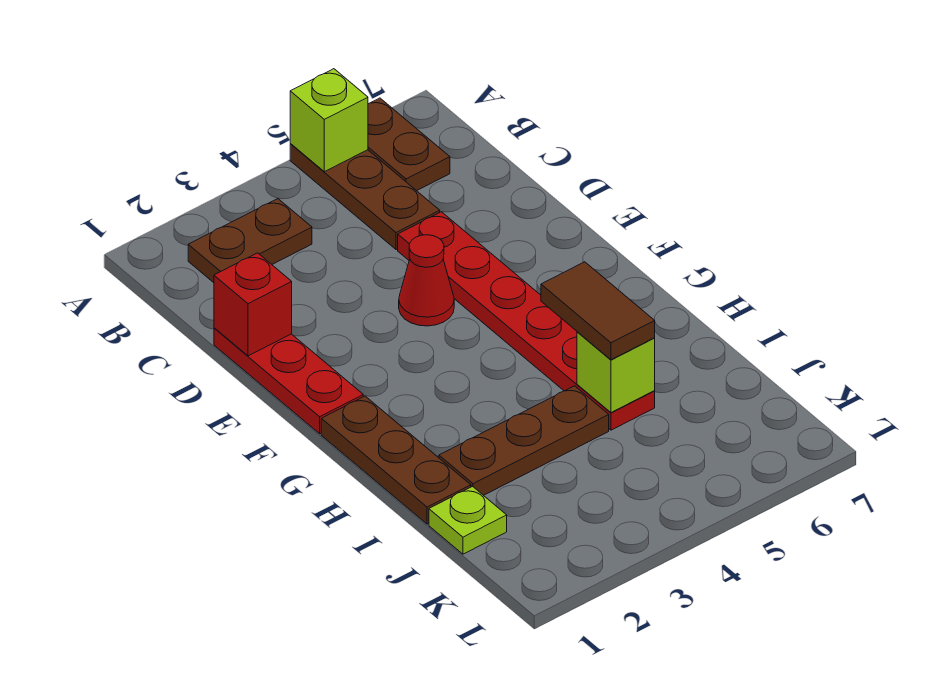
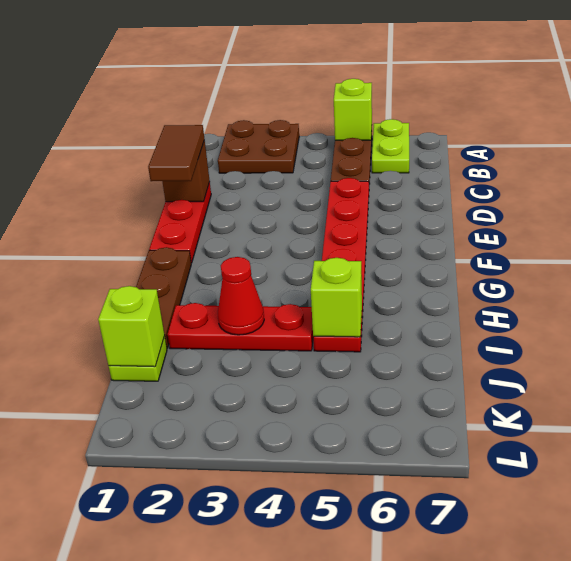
brown 1x2 plate [368,98,450,191] -> lime 1x2 plate [372,119,409,173]
brown 1x2 plate [188,198,312,283] -> brown 2x2 plate [218,120,299,173]
red 1x1 brick [214,253,292,356] -> brown 1x1 brick [162,140,210,202]
red 1x1 cone [399,235,454,326] -> red 1x1 cone moved to [218,257,264,335]
brown 1x2 tile [541,262,655,360] -> brown 1x2 tile moved to [148,125,204,181]
brown 1x3 plate [439,386,609,495] -> red 1x3 plate [168,303,314,351]
none -> lime 1x1 brick [98,286,165,367]

